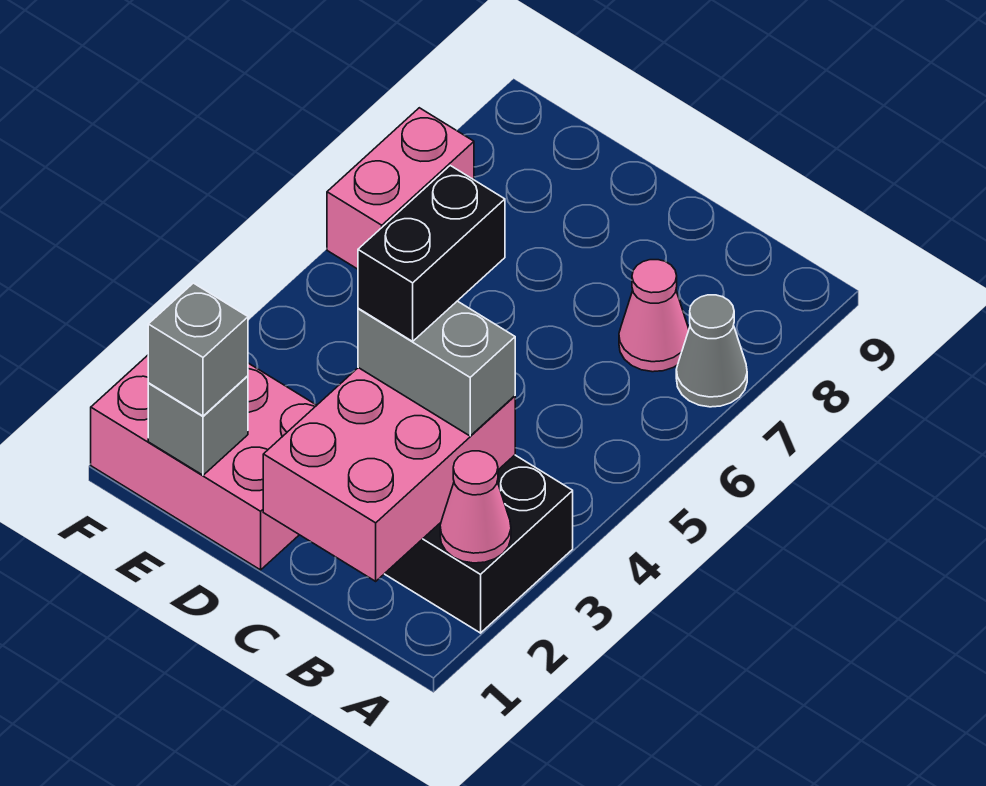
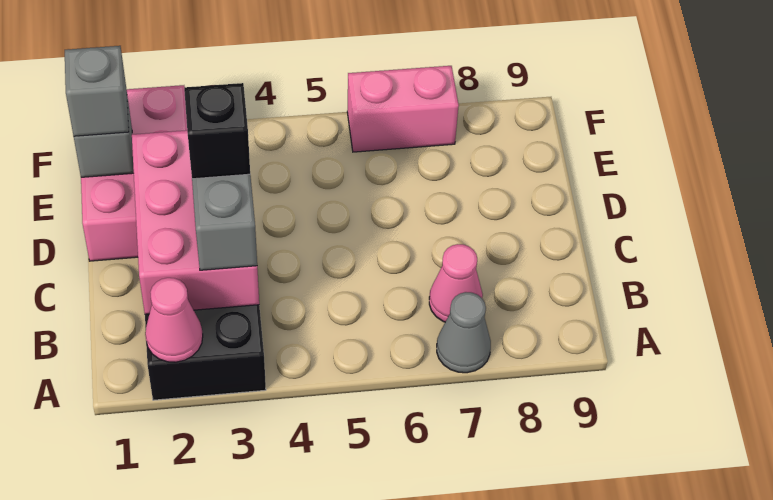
pink 2x3 brick [263,368,515,581] -> pink 2x3 brick turned to [132,130,259,314]
black 1x2 brick [358,166,505,341] -> black 1x1 brick [184,83,250,179]

